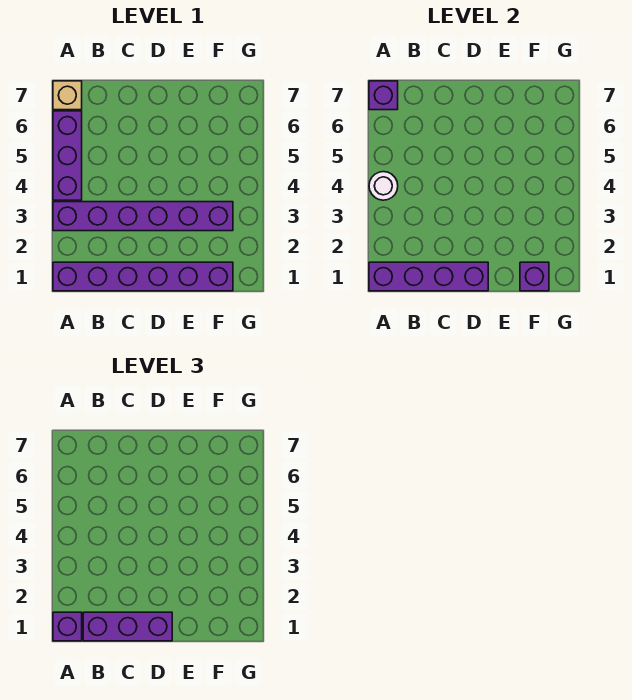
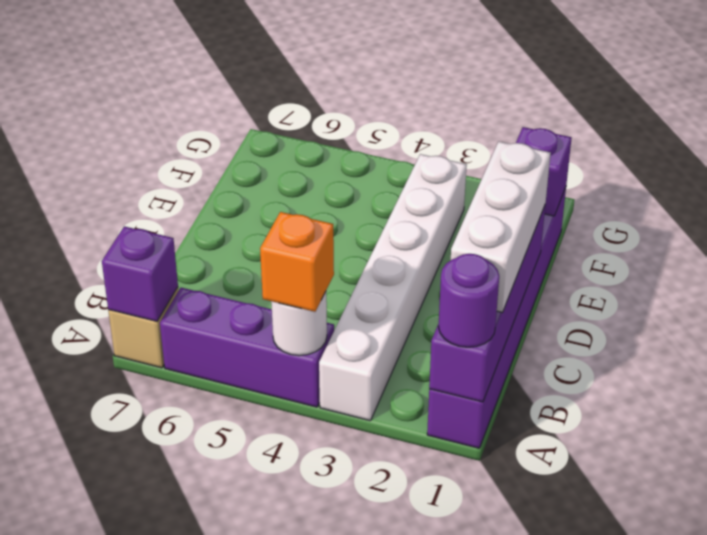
purple 1x1 brick [53,612,82,641] -> purple 1x1 round brick [438,254,499,347]
purple 1x6 brick [53,202,233,231] -> white 1x6 brick [319,154,467,421]
none -> orange 1x1 brick [260,212,334,312]
purple 1x3 brick [83,612,172,641] -> white 1x3 brick [451,141,551,312]

